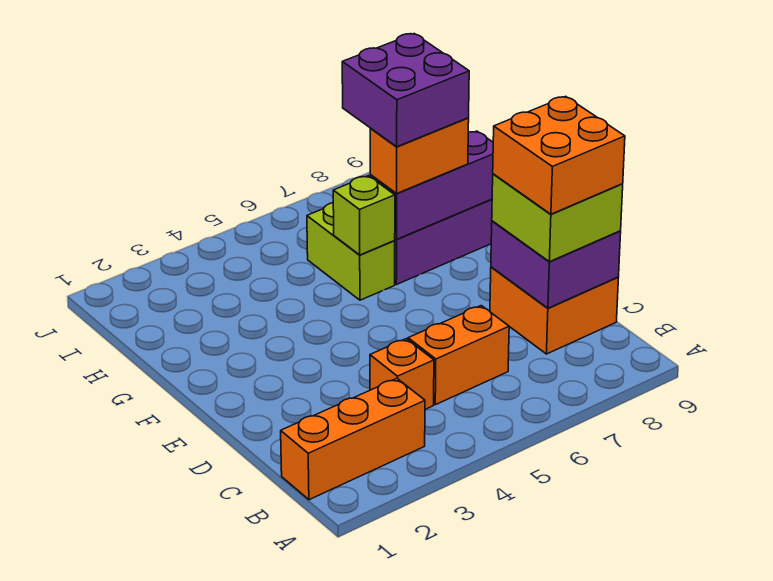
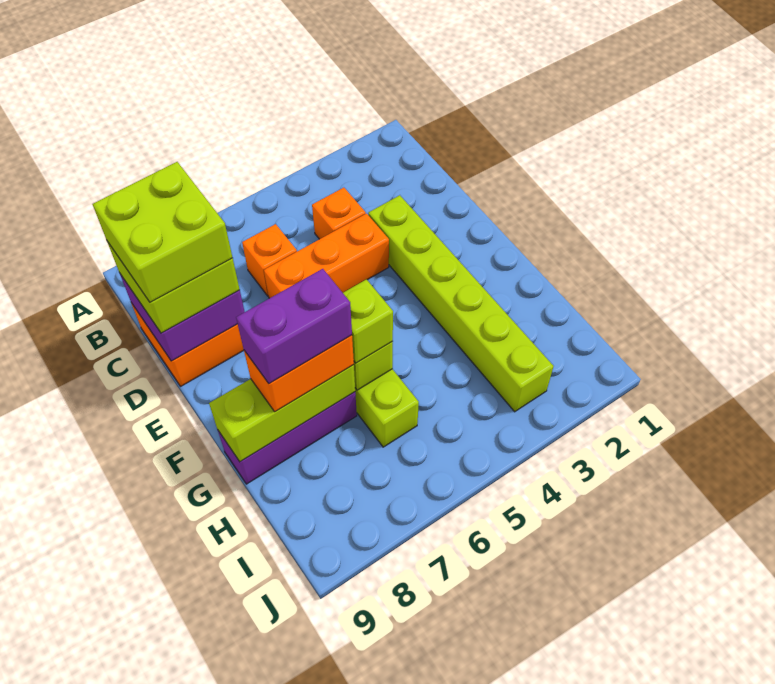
orange 1x3 brick [281,378,425,500] -> orange 1x3 brick moved to [264,214,389,298]
orange 1x2 brick [408,306,509,405] -> orange 1x1 brick [242,224,297,296]
orange 2x2 brick [493,96,625,214] -> lime 2x2 brick [93,162,233,302]
none -> lime 1x6 brick [368,195,554,412]
none -> lime 1x1 brick [343,279,393,363]
purple 1x3 brick [370,131,493,239] -> lime 1x3 brick [209,365,355,462]
purple 2x2 brick [342,34,469,147] -> purple 1x2 brick [236,269,352,384]

